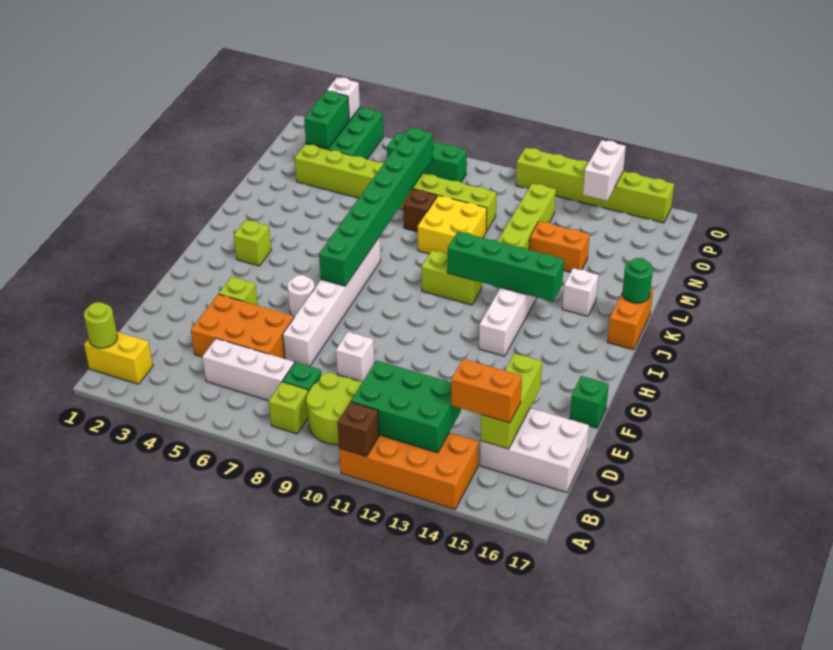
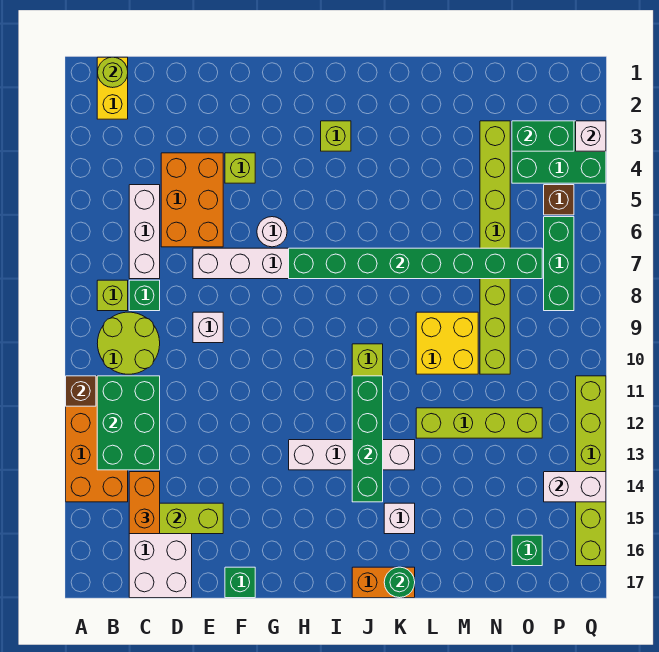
brown 1x1 brick [403,189,437,232] -> brown 1x1 brick moved to [544,185,574,215]
orange 1x2 brick [529,221,590,272] -> none
none -> green 1x1 brick [512,535,542,566]

